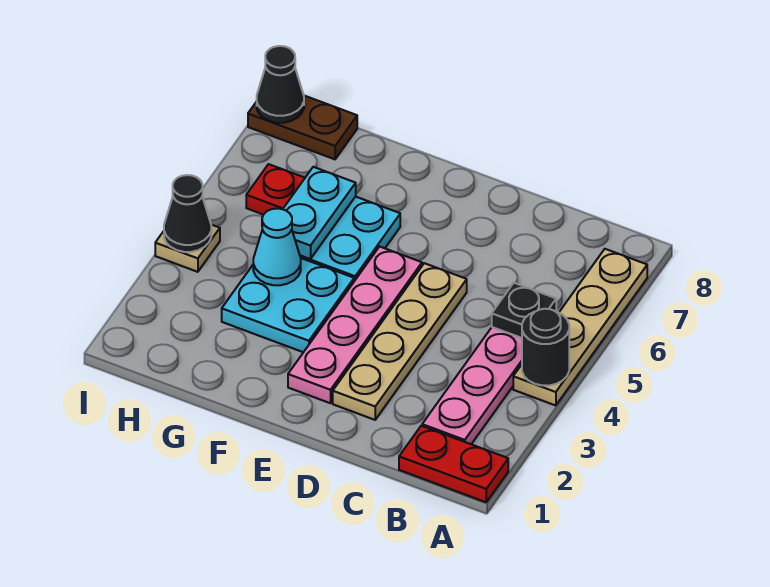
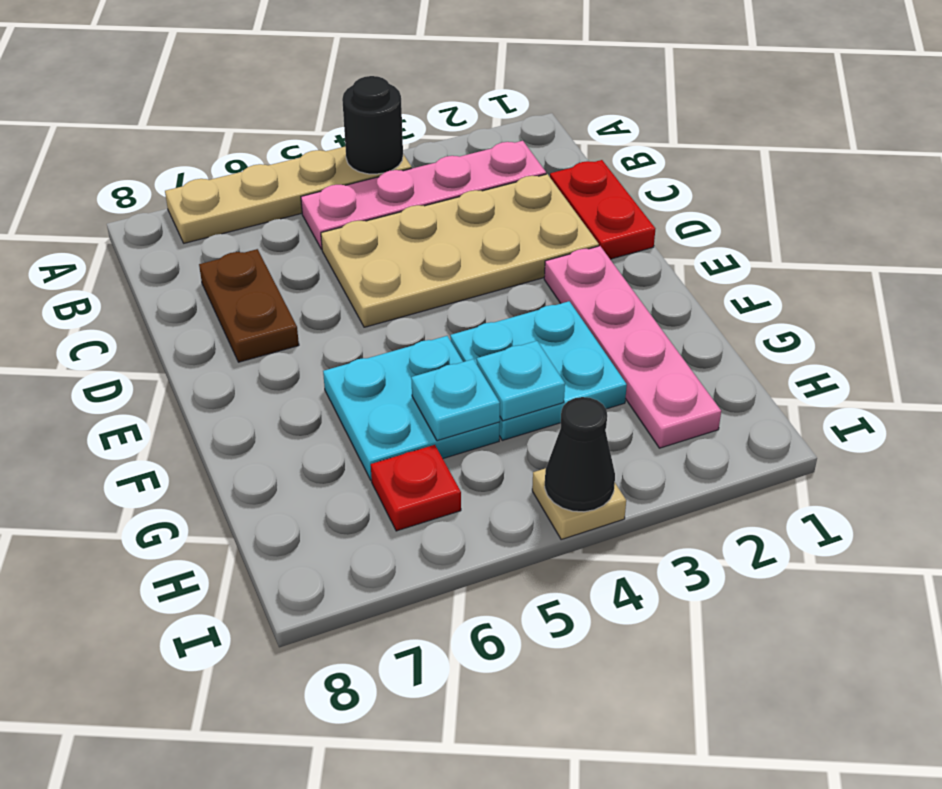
red 1x2 plate [399,426,508,502] -> red 1x2 plate moved to [550,160,655,259]
black 1x1 plate [492,283,556,338] -> none
tan 1x4 plate [333,263,467,420] -> tan 2x4 plate [321,174,599,327]
pink 1x4 plate [288,247,422,403] -> pink 1x4 plate turned to [544,246,721,448]
cyan 1x1 cone [253,209,301,285] -> cyan 1x1 plate [477,341,565,421]
cyan 1x2 plate [283,167,356,259] -> cyan 1x1 plate [411,359,500,441]
brown 1x2 plate [248,96,357,159] -> brown 1x2 plate moved to [199,249,299,362]
black 1x1 cone [257,46,304,123] -> none

